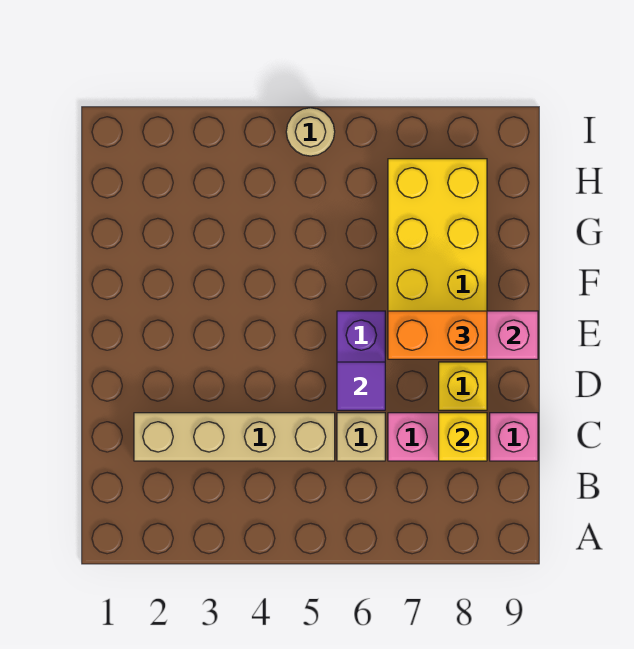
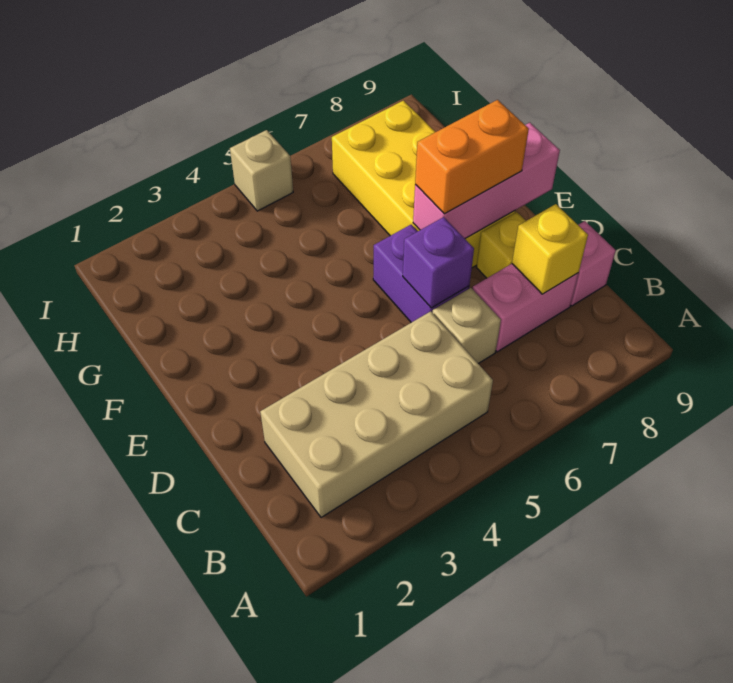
tan 1x4 brick [134,413,335,461] -> tan 2x4 brick [260,311,493,518]
purple 1x1 tile [337,362,385,410] -> purple 1x1 brick [403,217,474,308]
tan 1x1 round brick [286,108,335,156] -> tan 1x1 brick [230,130,293,211]

